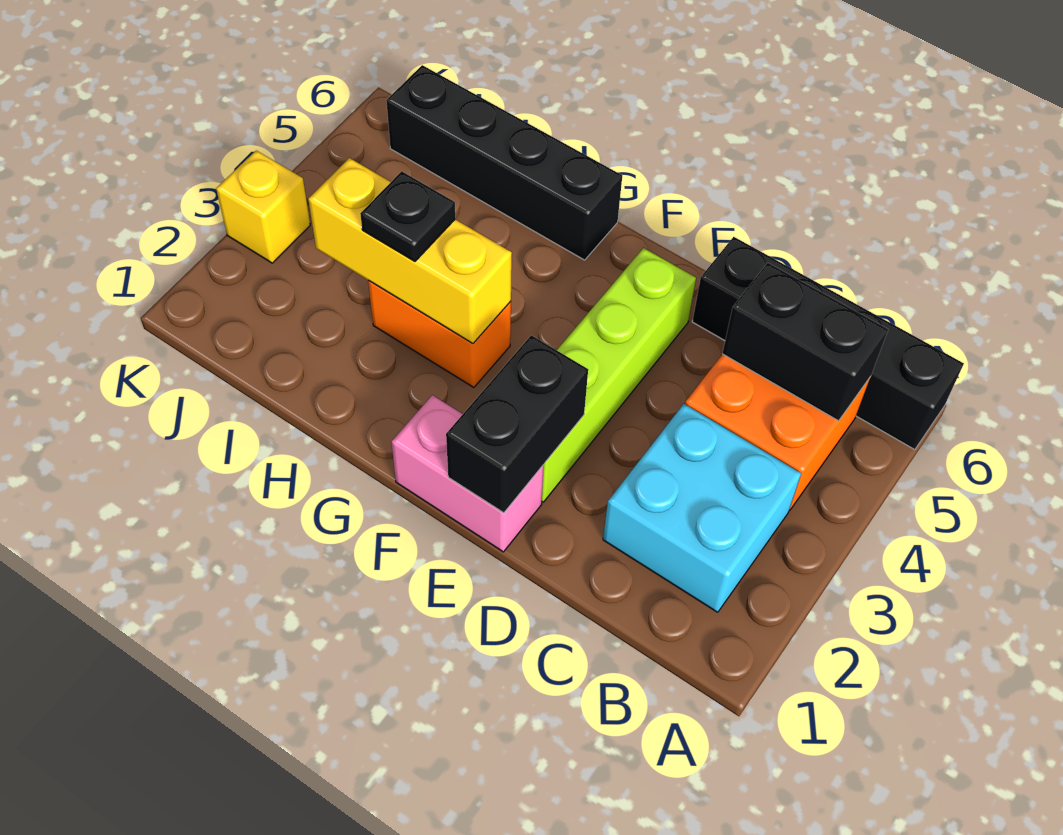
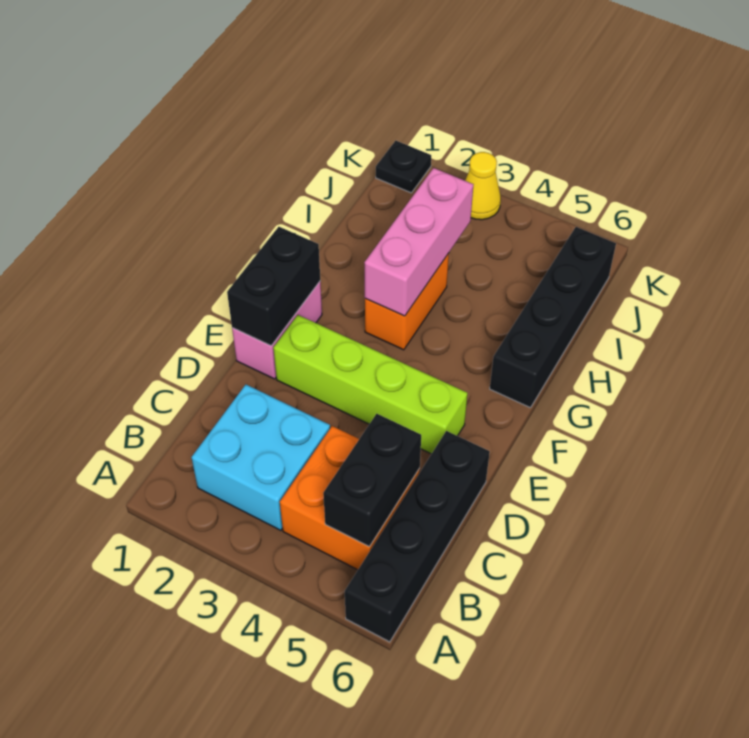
black 1x2 brick [446,335,588,513] -> black 1x2 brick turned to [227,227,320,346]
yellow 1x3 brick [308,158,512,343] -> pink 1x3 brick [364,168,473,316]
black 1x1 plate [360,171,455,261] -> black 1x1 plate moved to [376,141,431,193]
yellow 1x1 brick [216,151,310,263] -> yellow 1x1 cone [465,152,501,220]

